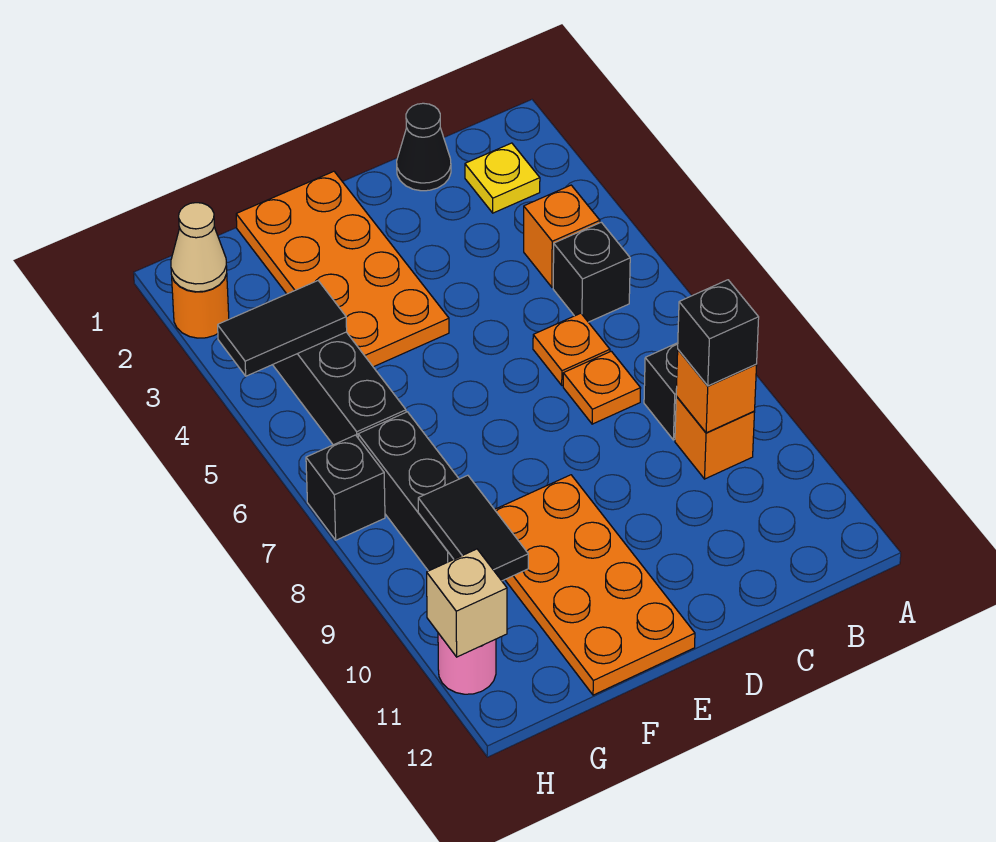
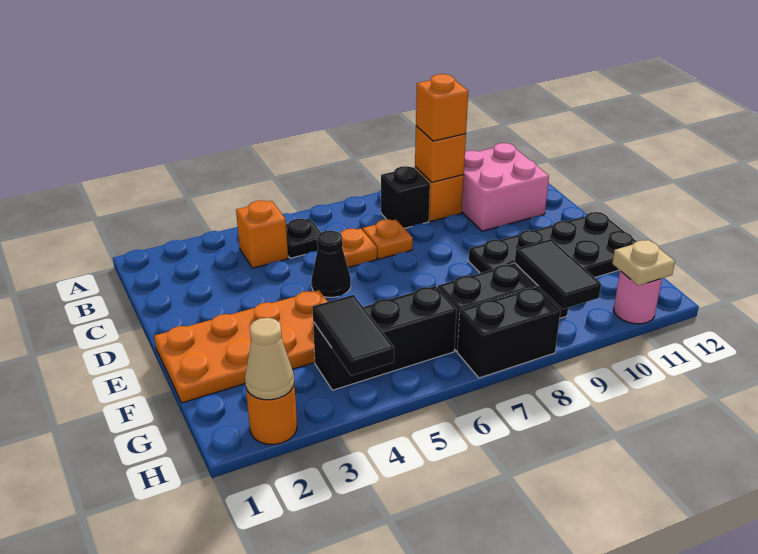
yellow 1x1 plate [465,143,540,213] -> none
black 1x1 brick [553,222,630,322] -> black 1x1 plate [286,219,321,258]
black 1x1 brick [678,280,759,386] -> orange 1x1 brick [416,74,468,141]
none -> pink 2x2 brick [462,143,549,231]
black 1x1 cone [397,103,451,191] -> black 1x1 cone moved to [311,231,351,297]
orange 2x4 plate [494,475,695,695] -> black 2x4 plate [469,212,637,278]
black 1x2 tile [418,475,528,581] -> black 1x2 tile turned to [515,239,601,309]
black 1x1 brick [306,435,385,540] -> black 1x2 brick [457,287,561,378]
tan 1x1 brick [427,549,507,657] -> tan 1x1 plate [612,240,675,286]

